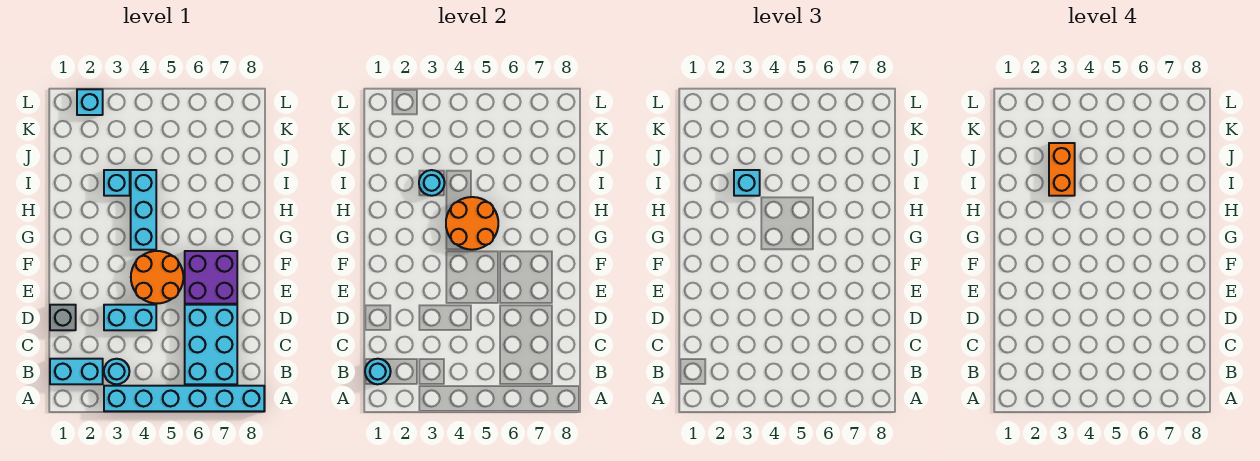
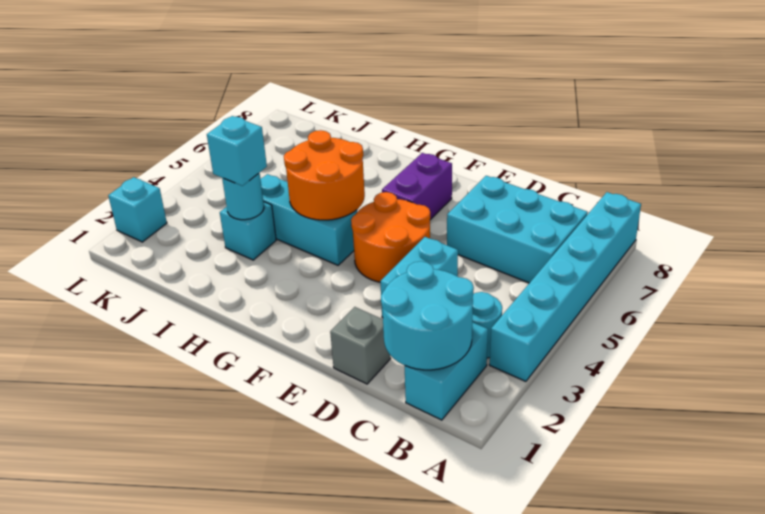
cyan 1x1 round brick [365,359,391,384] -> cyan 2x2 round brick [381,261,474,370]
purple 2x2 brick [185,251,237,304] -> purple 1x2 brick [382,153,452,220]
orange 1x2 brick [1049,143,1075,196] -> none

